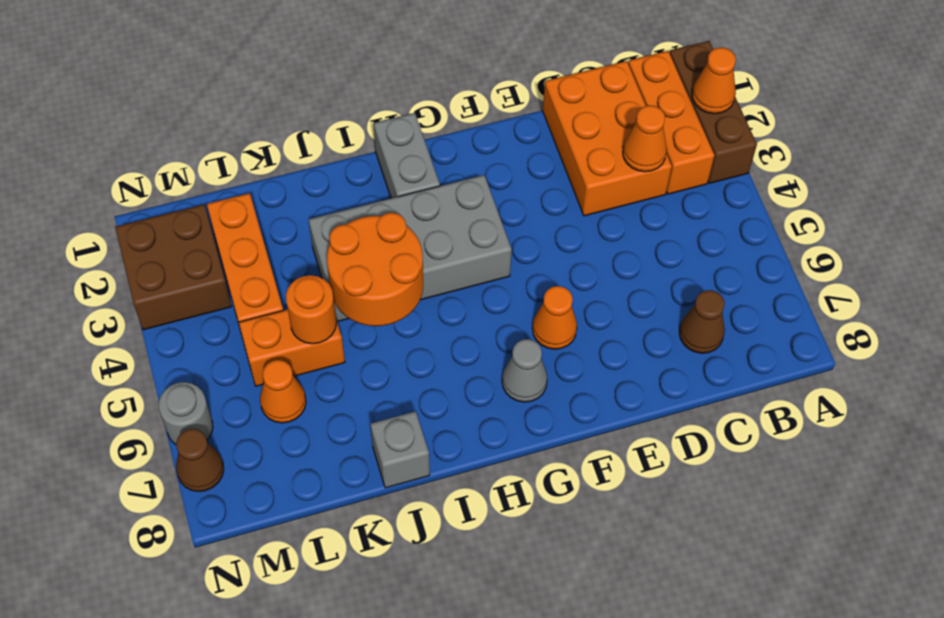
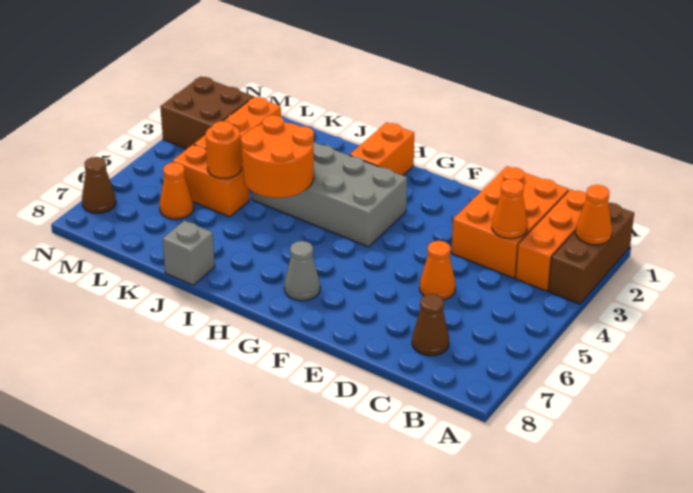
orange 1x1 cone [532,286,577,349] -> orange 1x1 cone moved to [420,241,456,300]
grey 1x2 brick [374,113,440,198] -> orange 1x2 brick [350,122,414,176]
grey 1x1 round brick [158,382,213,444] -> none

